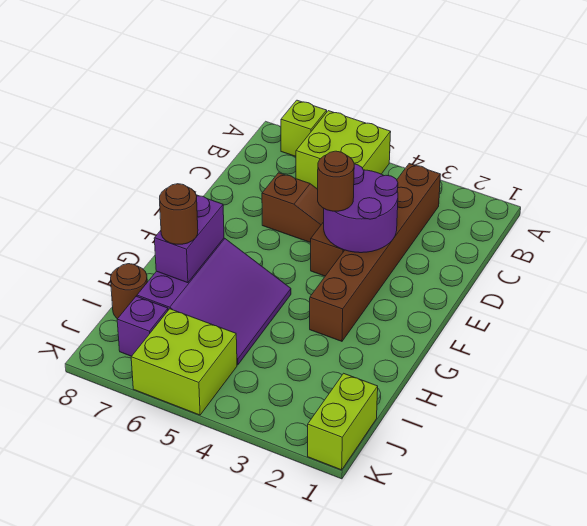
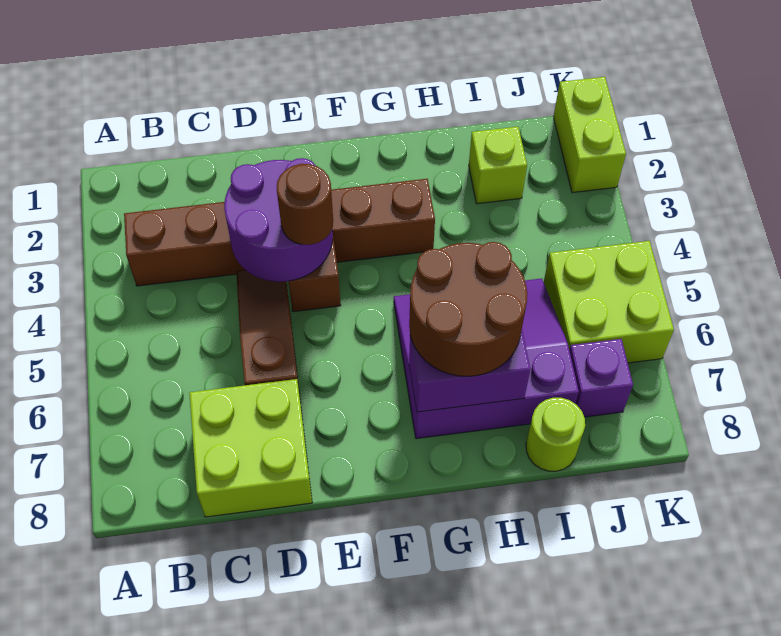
lime 2x2 brick [296,111,391,189] -> lime 2x2 brick moved to [189,379,312,517]
lime 1x1 brick [281,100,327,156] -> lime 1x1 brick moved to [469,127,527,204]
brown 1x1 round brick [160,184,198,244] -> brown 2x2 round brick [409,242,527,376]
brown 1x1 round brick [111,264,147,319] -> lime 1x1 round brick [526,398,585,471]
lime 1x2 brick [308,373,378,470] -> lime 1x2 brick turned to [553,77,626,193]

